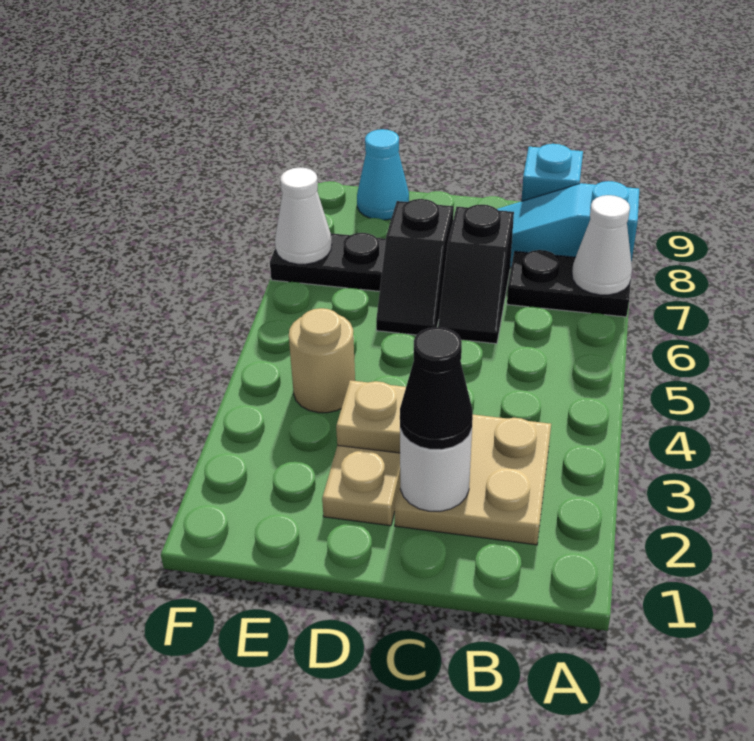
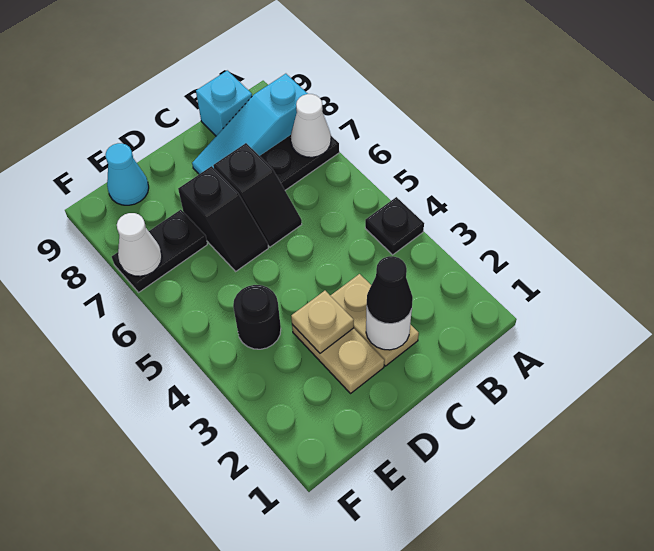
none -> black 1x1 plate [365,197,424,255]
tan 2x2 plate [395,415,551,545] -> tan 1x2 plate [330,274,419,366]
tan 1x1 round brick [289,308,355,413] -> black 1x1 round brick [233,285,281,349]

